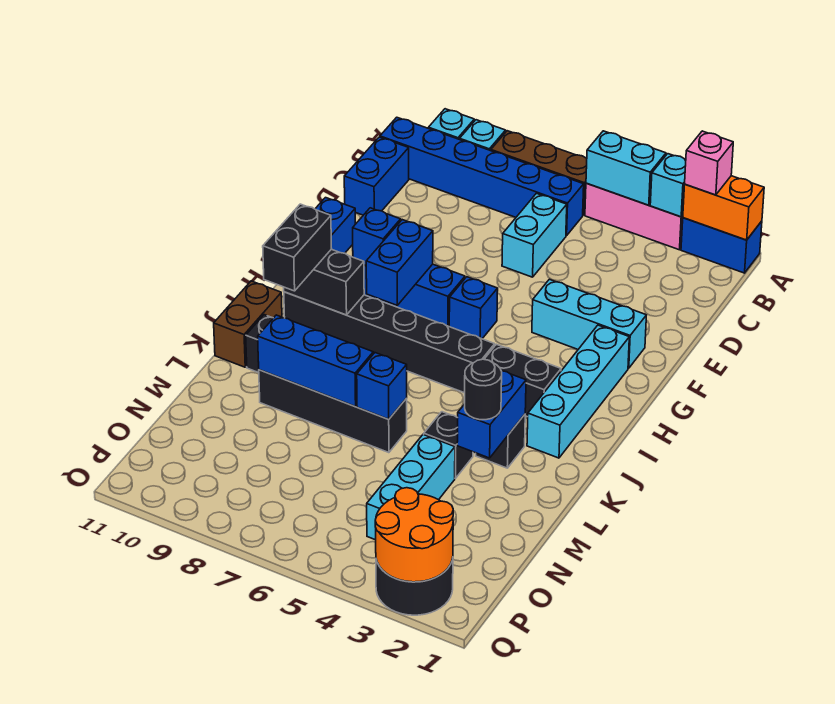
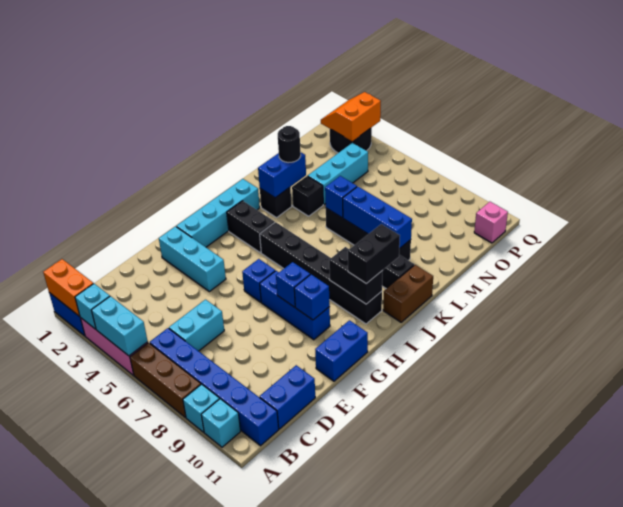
pink 1x1 brick [685,131,733,195] -> pink 1x1 brick moved to [474,202,508,243]
blue 1x2 brick [366,220,433,305] -> blue 1x1 brick [276,262,310,307]
orange 2x2 round brick [375,488,453,582] -> orange 2x2 slope [321,92,381,141]

